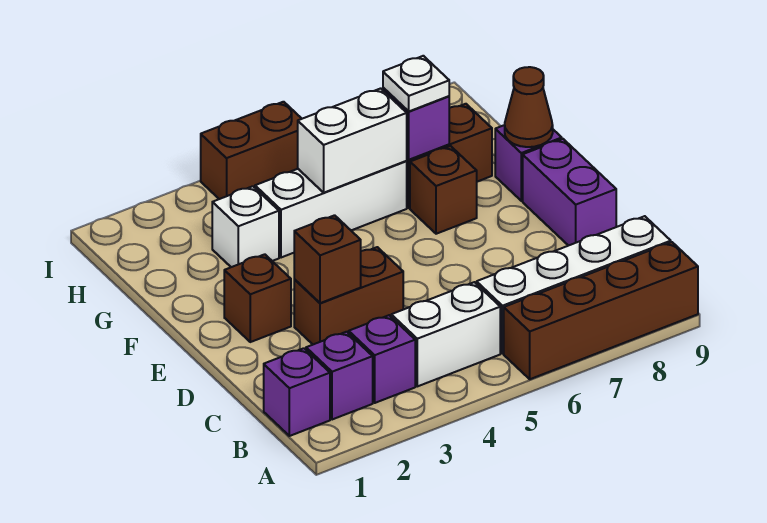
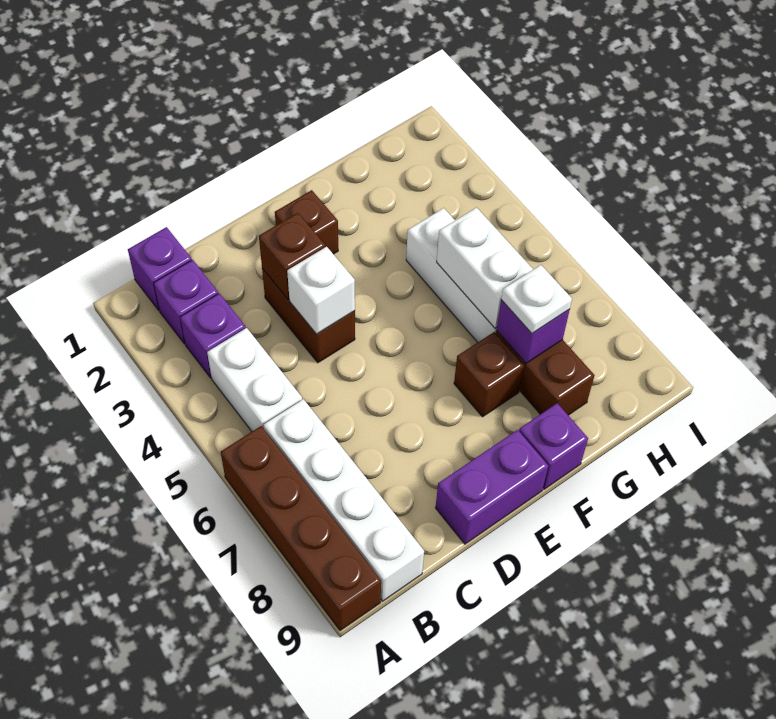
brown 1x1 cone [505,67,553,147] -> none
white 1x1 brick [212,186,279,267] -> white 1x1 brick moved to [287,247,355,334]
brown 1x2 brick [201,102,302,199] -> none

